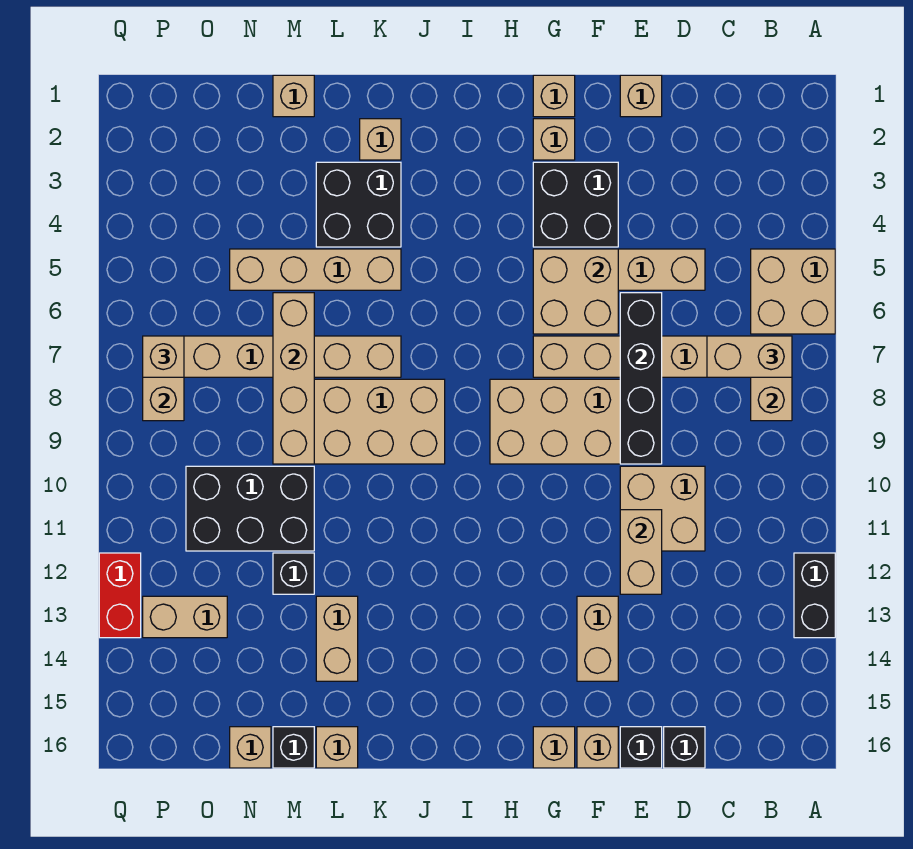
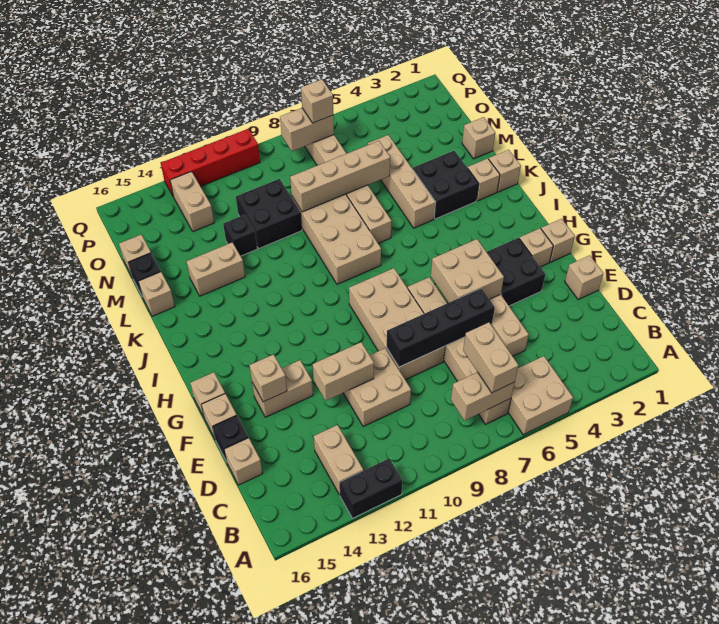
none -> tan 1x2 brick [314,425,363,495]
black 1x1 brick [664,727,705,768] -> tan 1x1 brick [224,438,263,485]
none -> tan 1x1 brick [249,354,287,402]
none -> tan 1x1 brick [489,150,521,192]
black 2x3 brick [186,466,314,551] -> black 2x2 brick [236,179,302,249]
red 1x2 brick [99,553,141,638] -> red 1x4 brick [161,129,260,196]

